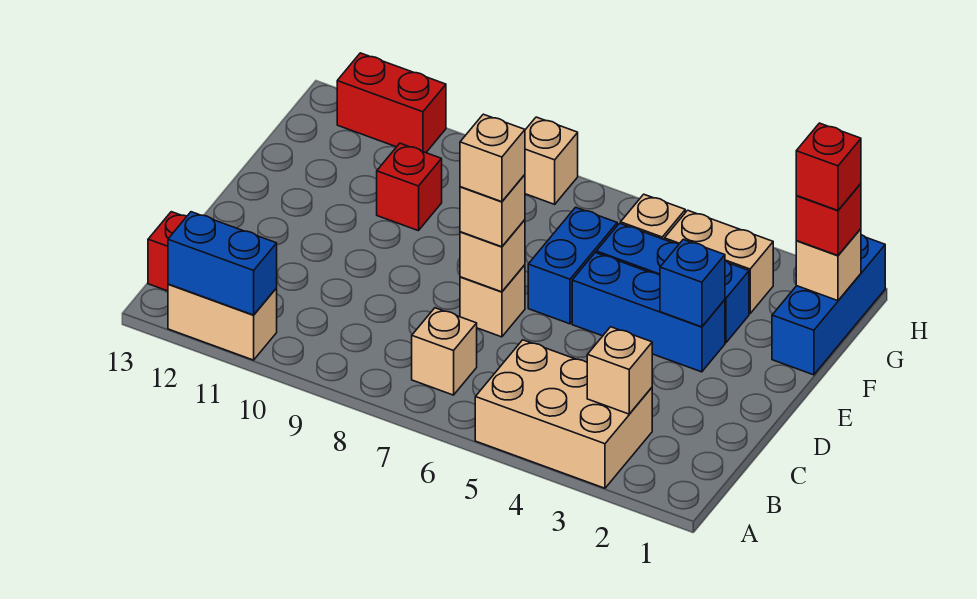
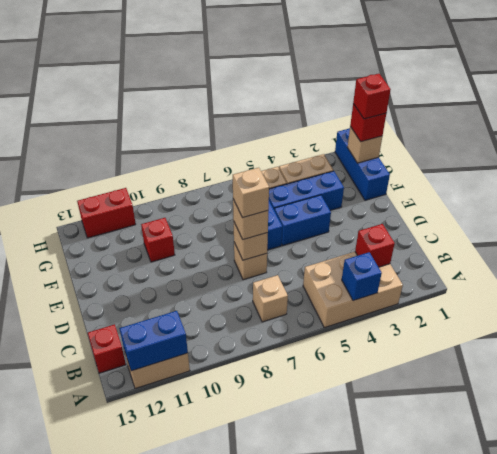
tan 1x1 brick [587,327,652,414] -> red 1x1 brick [355,224,395,267]
blue 1x3 brick [572,253,725,372] -> blue 1x2 brick [274,195,331,245]
blue 1x1 brick [660,240,725,327] -> blue 1x1 brick moved to [342,252,382,301]
tan 1x1 brick [525,117,578,204] -> none

